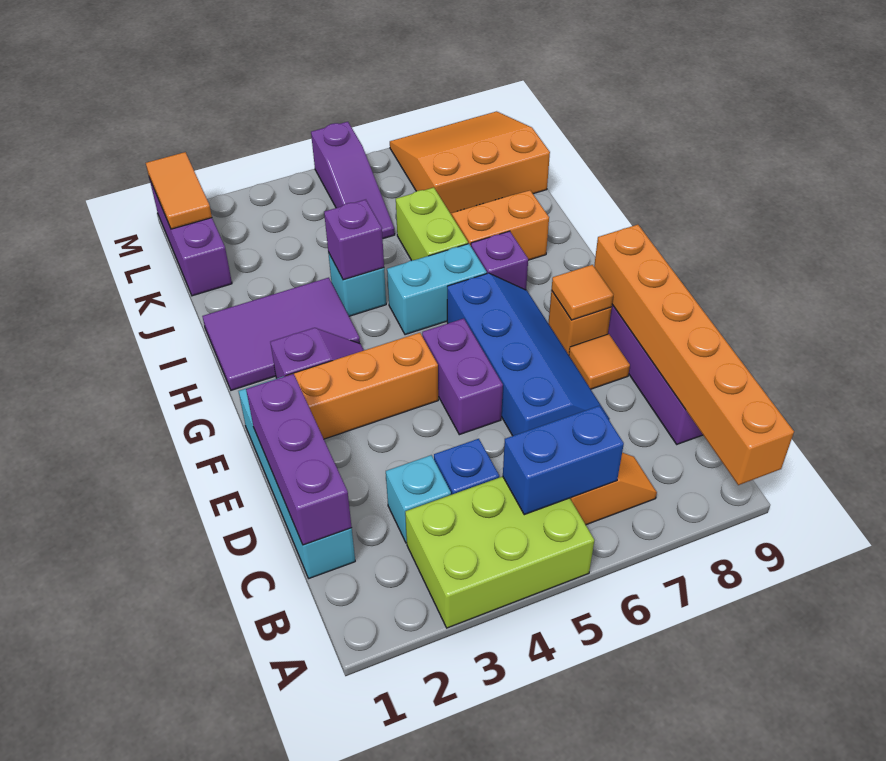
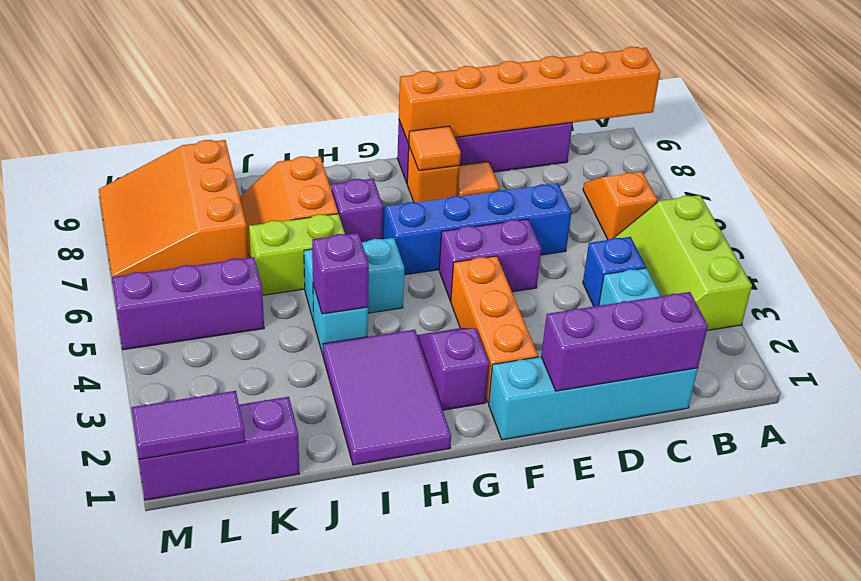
lime 2x3 brick [405,477,594,628] -> lime 2x3 slope [614,195,752,330]
blue 1x2 brick [503,406,624,515] -> none
cyan 1x2 brick [387,244,487,335] -> cyan 1x2 brick turned to [304,238,404,321]
purple 1x3 slope [311,122,395,239] -> purple 1x3 brick [112,257,264,350]
orange 1x2 tile [146,152,212,229] -> purple 1x2 tile [131,391,245,459]

